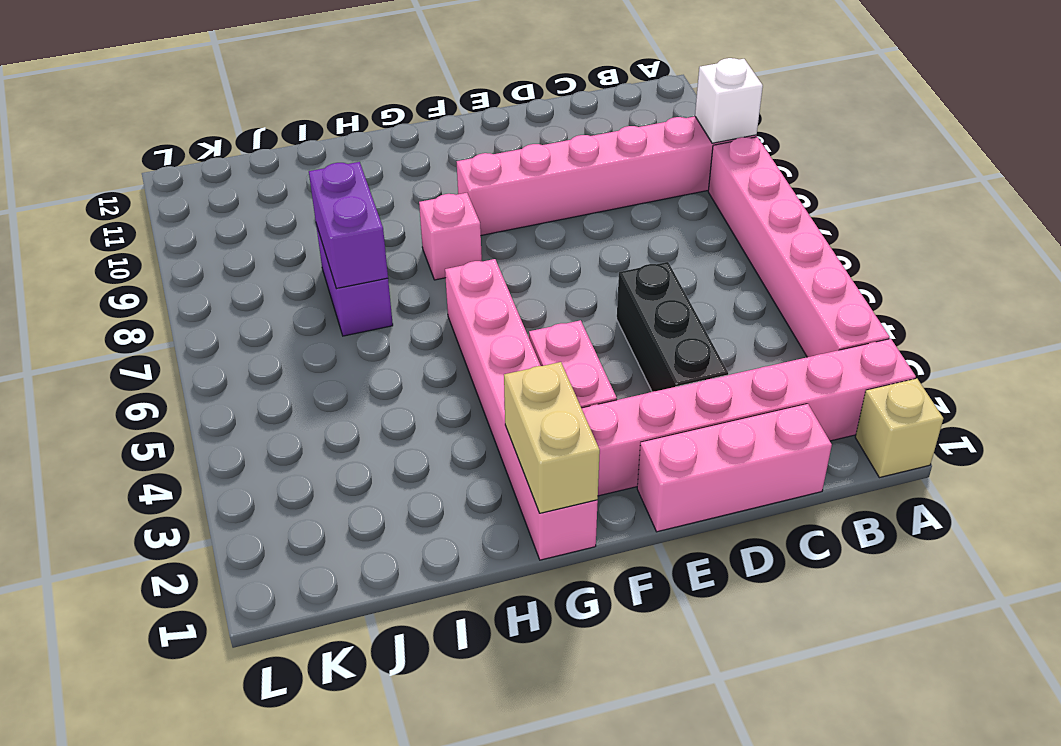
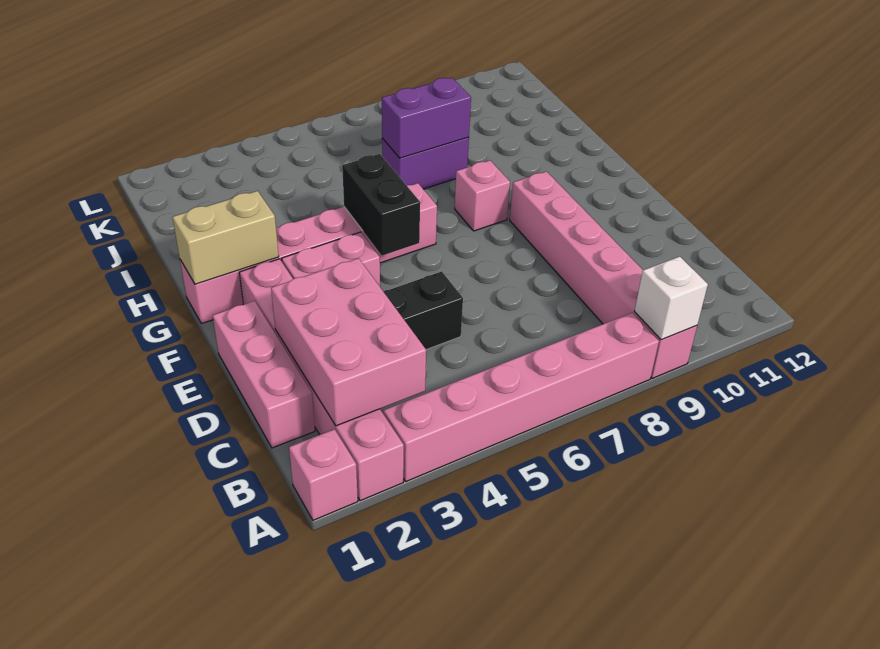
tan 1x1 brick [855,379,943,478] -> pink 1x1 brick [289,429,358,520]
none -> pink 2x3 brick [271,258,426,426]
none -> black 1x2 brick [342,154,420,256]

